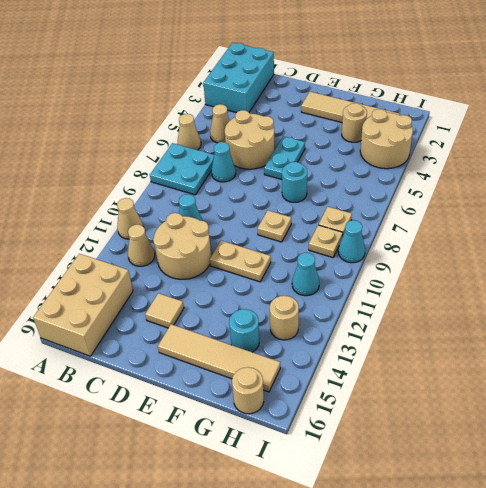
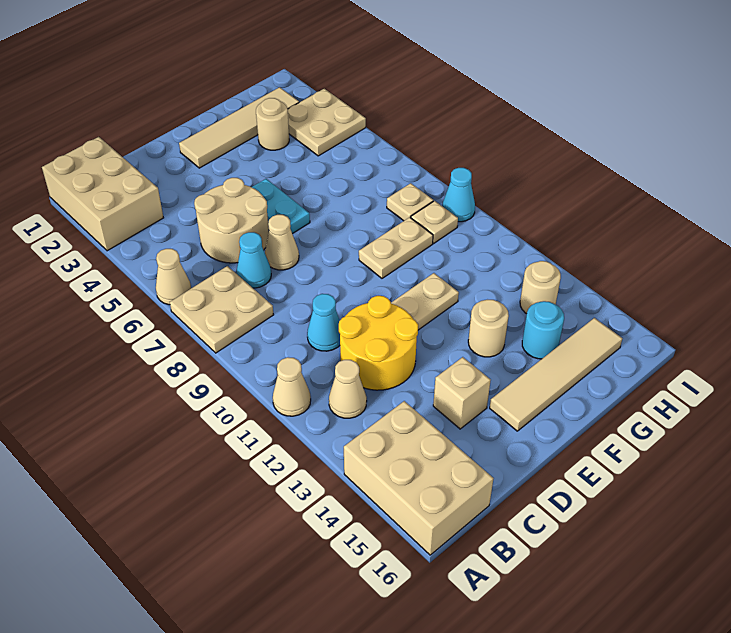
cyan 2x3 brick [203,43,274,113] -> tan 2x3 brick [42,137,163,251]
cyan 2x2 plate [150,143,214,195] -> tan 2x2 plate [170,266,274,353]
tan 1x1 cone [210,104,230,143] -> tan 1x1 cone moved to [265,215,299,270]
tan 2x2 round brick [153,213,211,279] -> yellow 2x2 round brick [339,296,418,390]
tan 1x1 tile [145,293,184,328] -> tan 1x1 brick [433,357,491,429]
cyan 1x1 round brick [282,162,307,202] -> none
tan 1x1 plate [258,211,291,242] -> tan 1x2 plate [359,217,433,278]
tan 2x2 round brick [360,109,413,169] -> tan 2x2 plate [288,89,366,156]
cyan 1x1 cone [292,253,319,296] -> none
tan 1x1 round brick [232,367,264,414] -> tan 1x1 round brick moved to [468,300,509,357]

